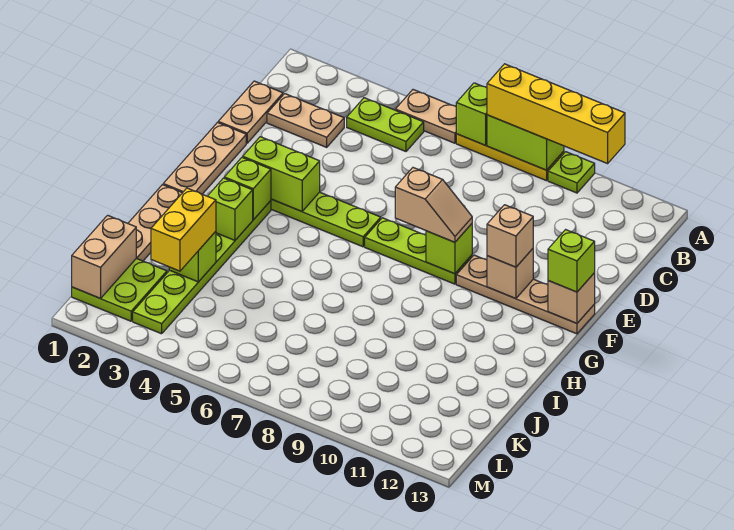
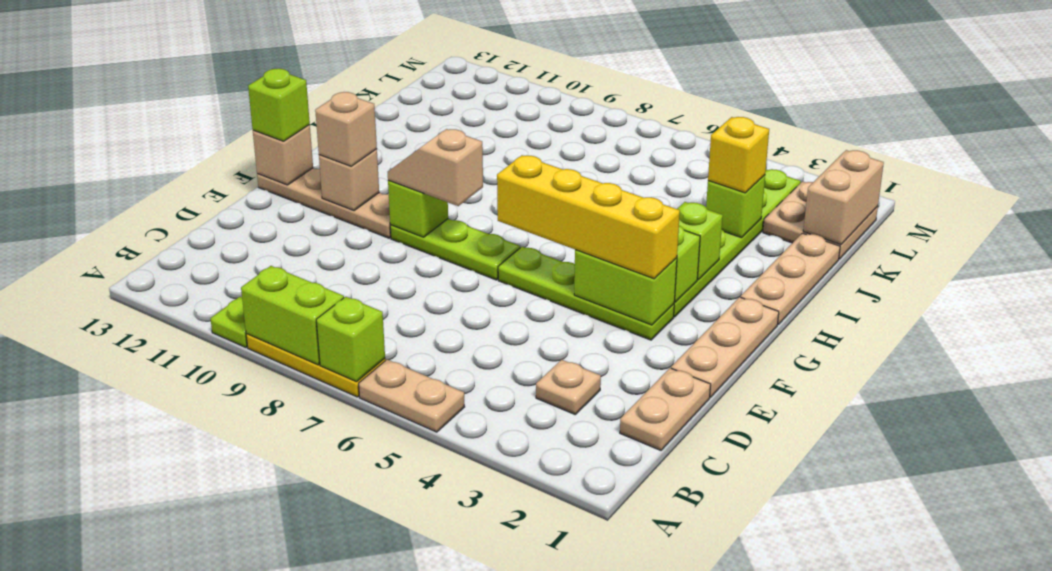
yellow 1x4 brick [487,64,625,164] -> yellow 1x4 brick moved to [497,155,680,279]
lime 1x2 plate [347,98,424,151] -> none
tan 1x2 plate [267,94,344,147] -> tan 1x1 plate [536,360,601,414]
yellow 1x2 brick [151,188,216,271] -> yellow 1x1 brick [708,117,769,193]
lime 2x2 plate [72,258,167,321] -> tan 2x2 plate [763,181,878,259]

